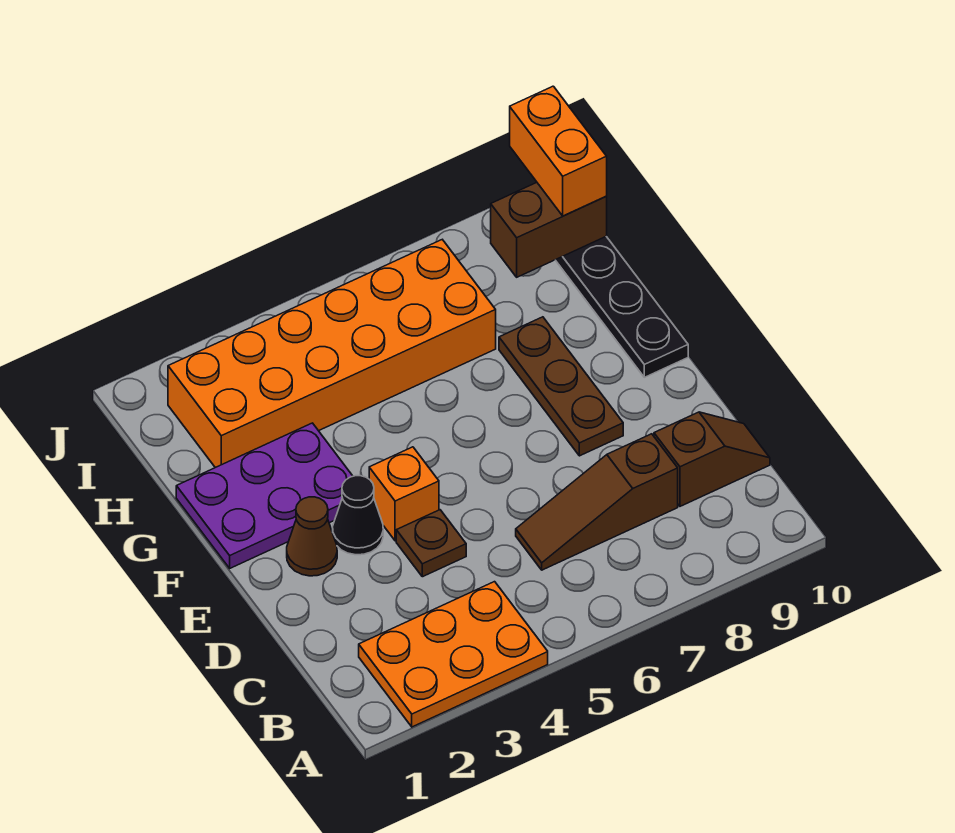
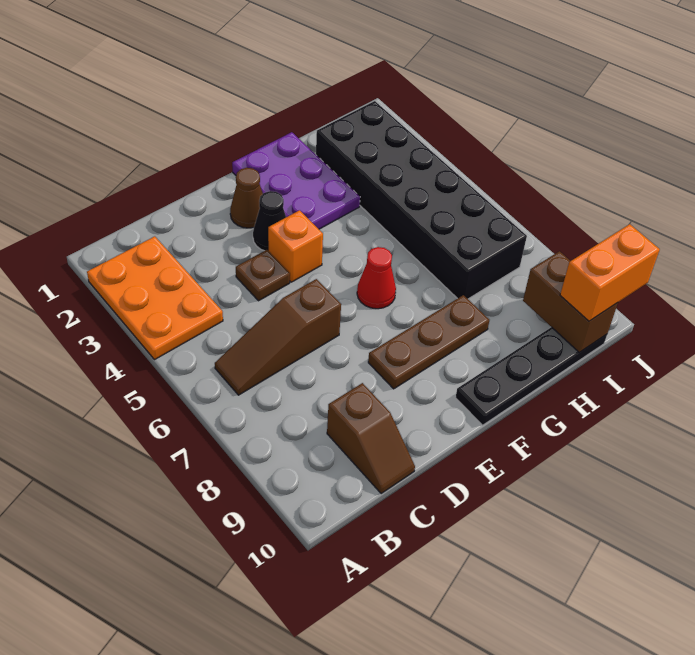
brown 1x3 slope [516,434,678,570] -> brown 1x3 slope turned to [215,279,341,395]
none -> red 1x1 cone [357,247,396,309]
orange 2x6 brick [168,240,496,468] -> black 2x6 brick [316,101,527,299]

